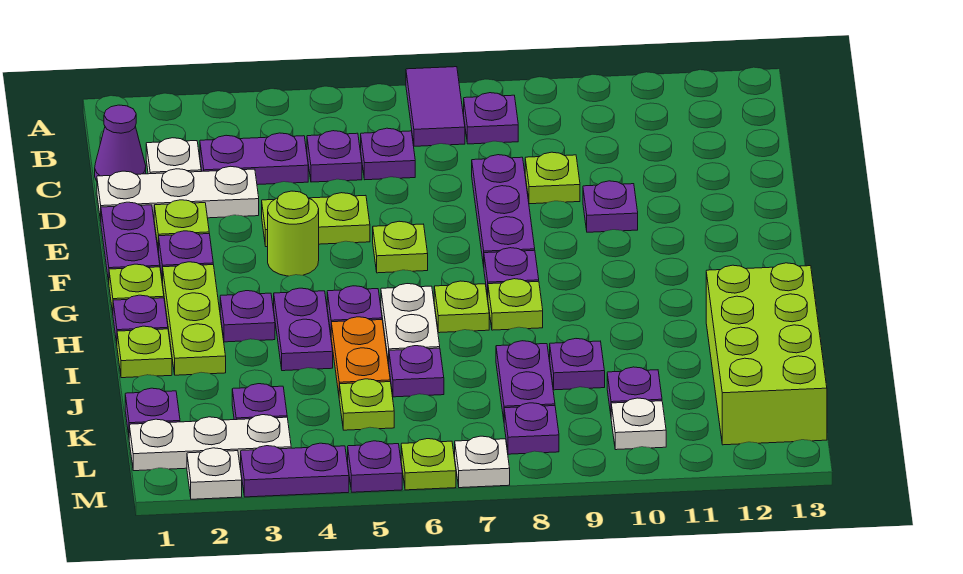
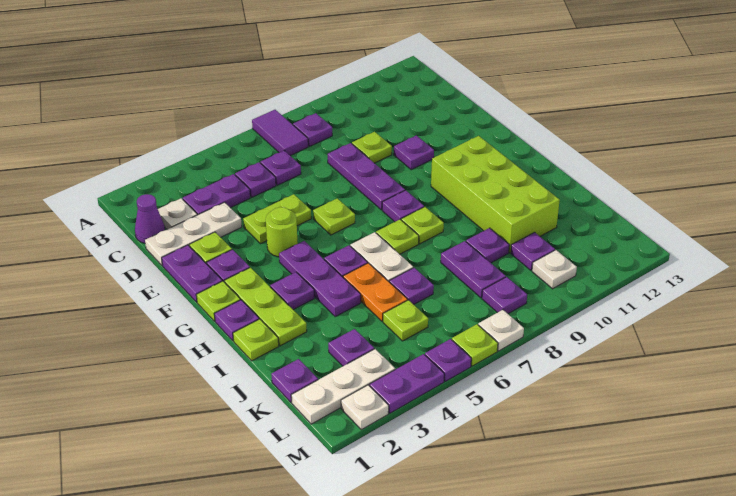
purple 1x2 plate [274,288,333,371] -> purple 1x3 plate [279,241,361,317]
lime 2x4 brick [706,263,827,445] -> lime 2x4 brick moved to [431,136,560,252]

